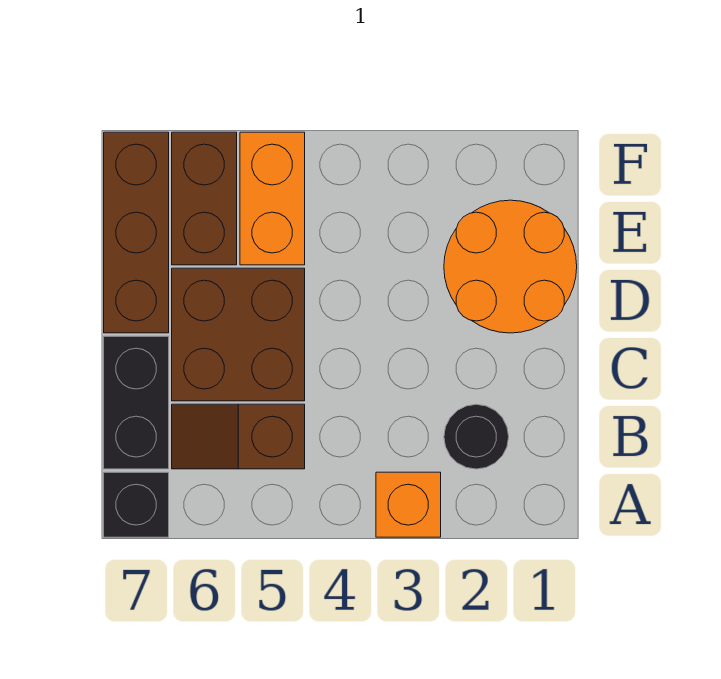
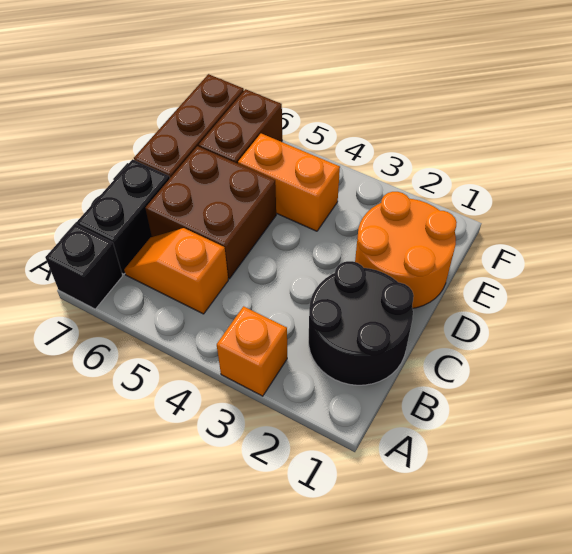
black 1x1 round brick [444,404,509,469] -> black 2x2 round brick [309,261,414,385]
brown 1x2 slope [172,404,305,469] -> orange 1x2 slope [124,228,228,314]
orange 1x2 brick [240,132,305,265] -> orange 1x2 brick turned to [238,134,340,231]

